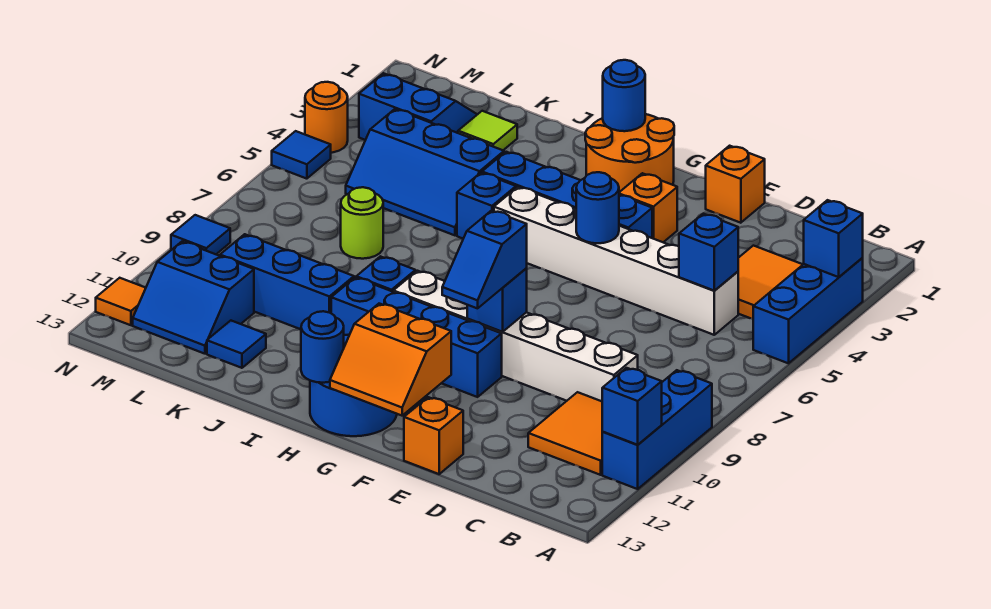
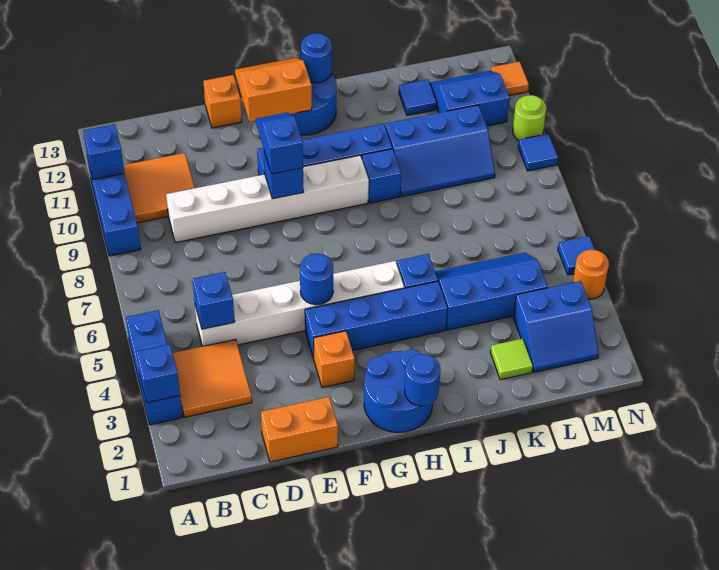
orange 1x1 brick [706,146,765,223] -> orange 1x2 brick [261,397,338,462]
orange 2x2 round brick [585,114,674,192] -> blue 2x2 round brick [364,349,433,432]
lime 1x1 round brick [341,187,383,259] -> lime 1x1 round brick moved to [513,95,546,141]

